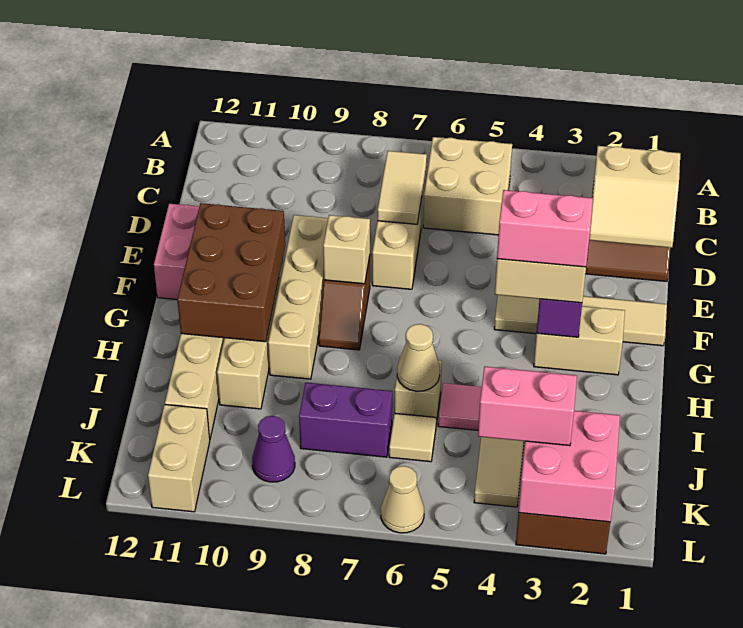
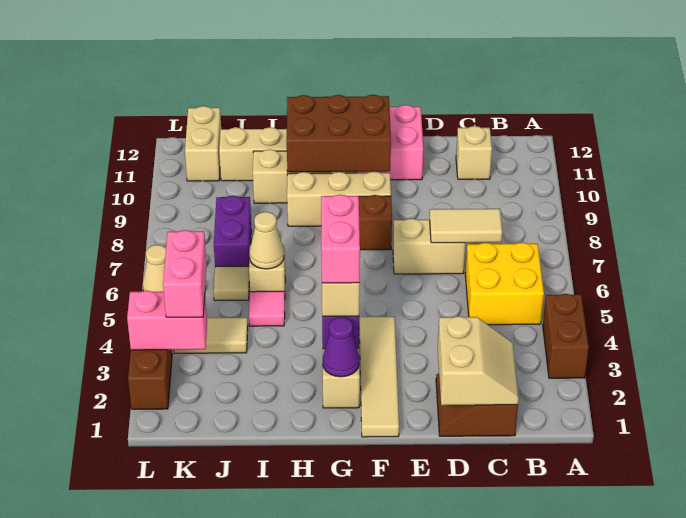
none -> brown 1x2 brick [543,294,589,378]
tan 2x2 brick [423,137,512,235] -> yellow 2x2 brick [465,243,544,325]
tan 2x2 slope [589,146,680,248] -> tan 2x2 slope turned to [438,316,519,405]
tan 1x4 brick [268,215,328,379] -> tan 1x3 brick [287,172,391,226]
tan 1x1 brick [323,215,370,284] -> tan 1x1 brick moved to [456,126,492,179]
pink 2x2 brick [519,411,620,522] -> pink 1x2 brick [127,291,207,350]
purple 1x1 cone [252,416,295,482] -> purple 1x1 cone moved to [323,317,359,377]
tan 1x2 brick [148,405,210,512] -> tan 1x2 brick turned to [185,106,221,181]

